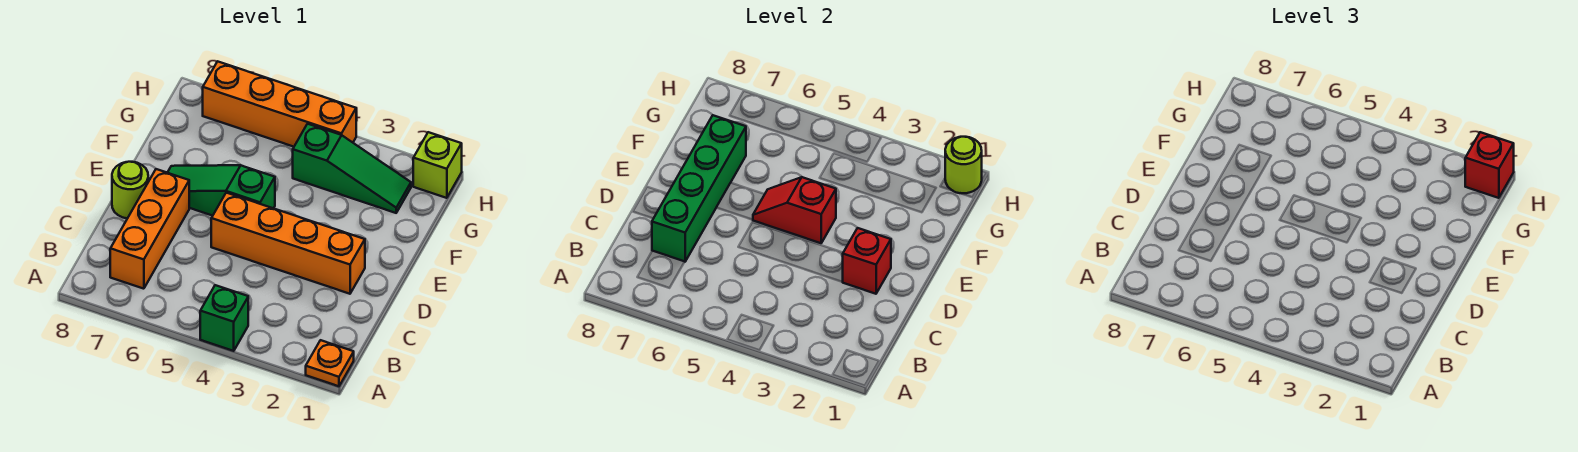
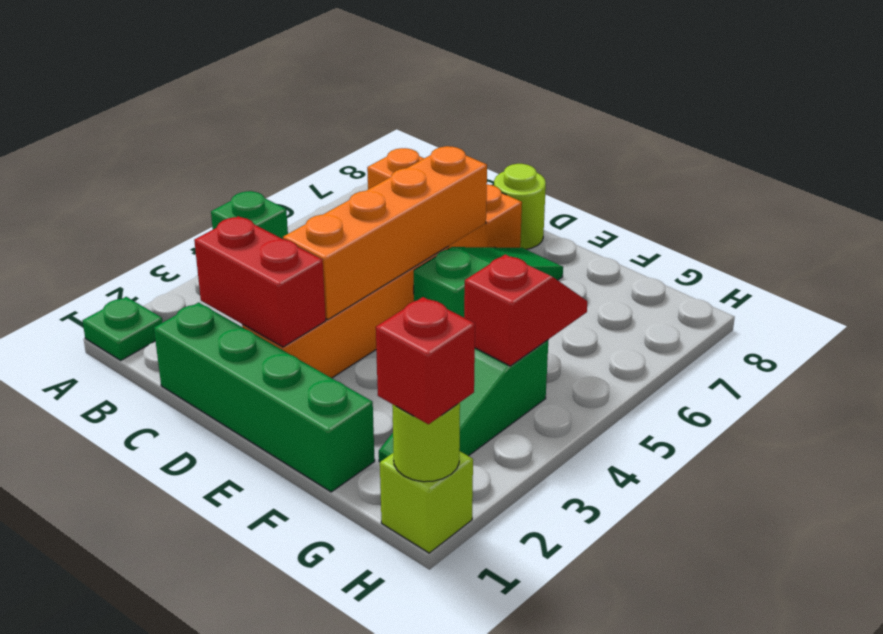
orange 1x1 plate [306,340,354,386] -> green 1x1 plate [83,297,163,360]
green 1x4 brick [652,115,746,261] -> green 1x4 brick moved to [154,302,375,492]
red 1x1 brick [843,228,891,294] -> red 1x2 brick [194,216,326,347]
red 1x2 slope [753,177,836,243] -> red 1x2 slope moved to [464,254,587,366]
orange 1x4 brick [203,61,356,147] -> orange 1x4 brick moved to [283,146,487,320]

